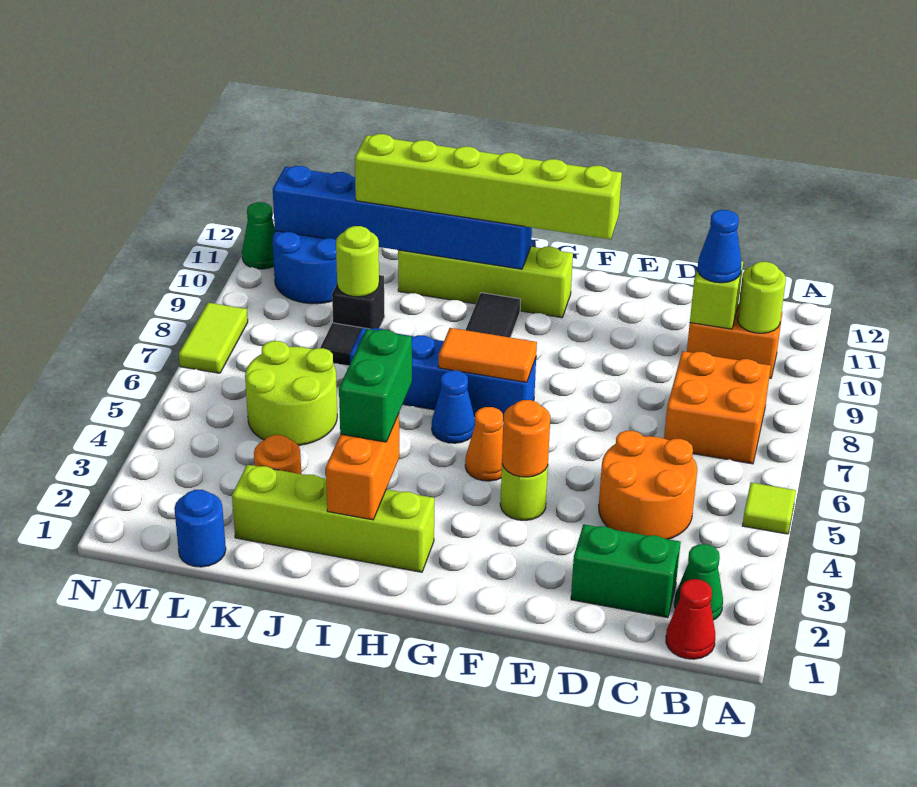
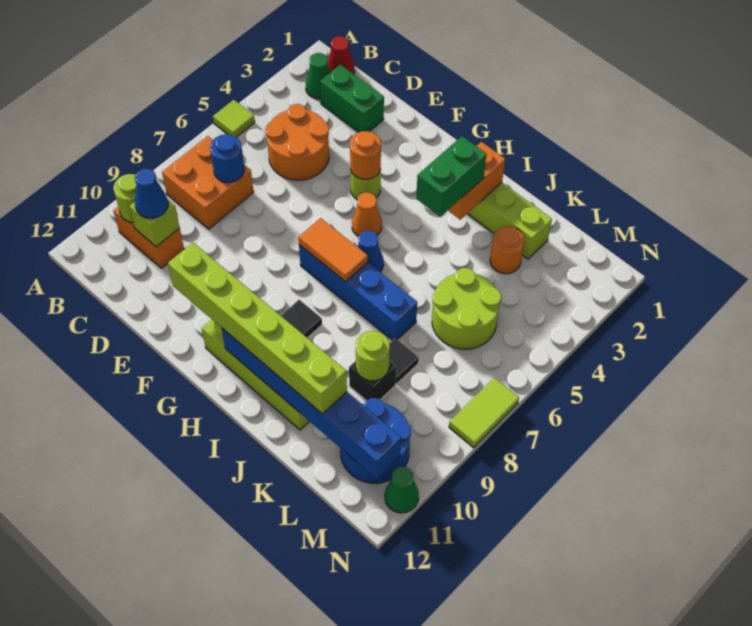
blue 1x1 round brick [174,490,226,567] -> blue 1x1 round brick moved to [210,134,244,183]

